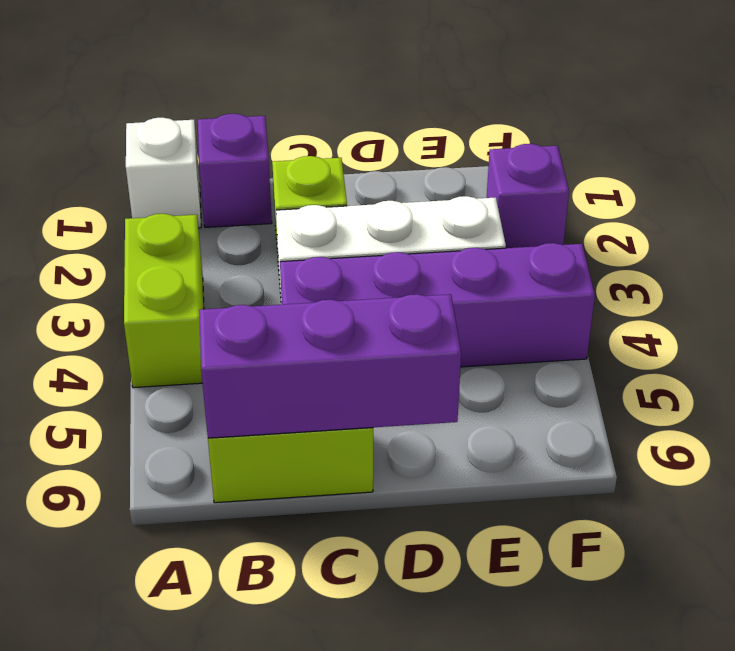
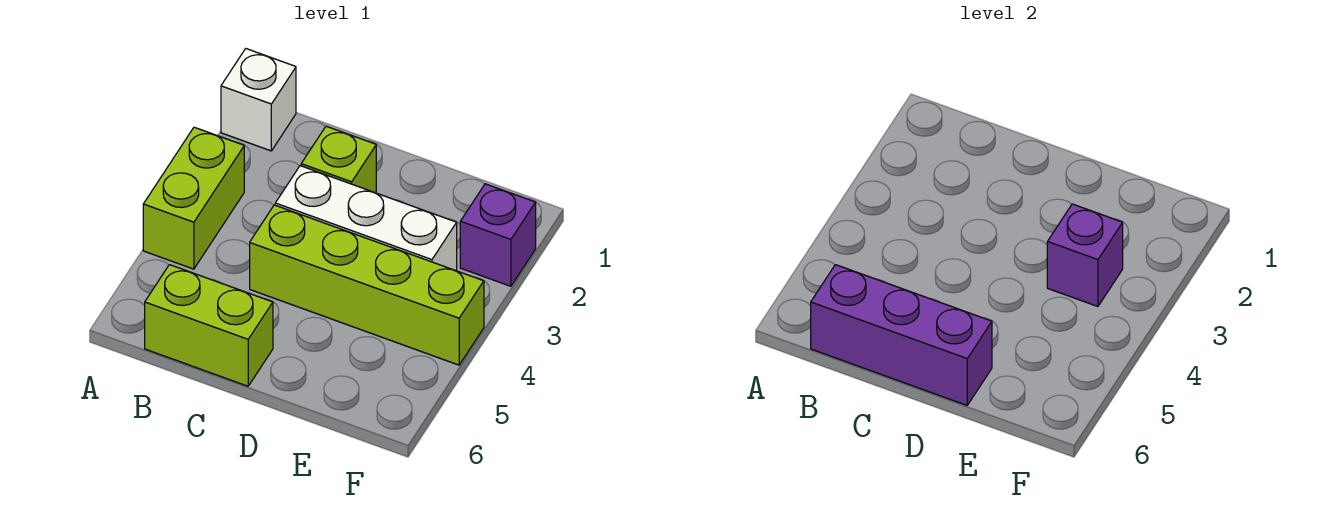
purple 1x1 brick [198,114,272,227] -> purple 1x1 brick moved to [1047,204,1123,307]
purple 1x4 brick [280,243,595,367] -> lime 1x4 brick [250,205,484,365]

